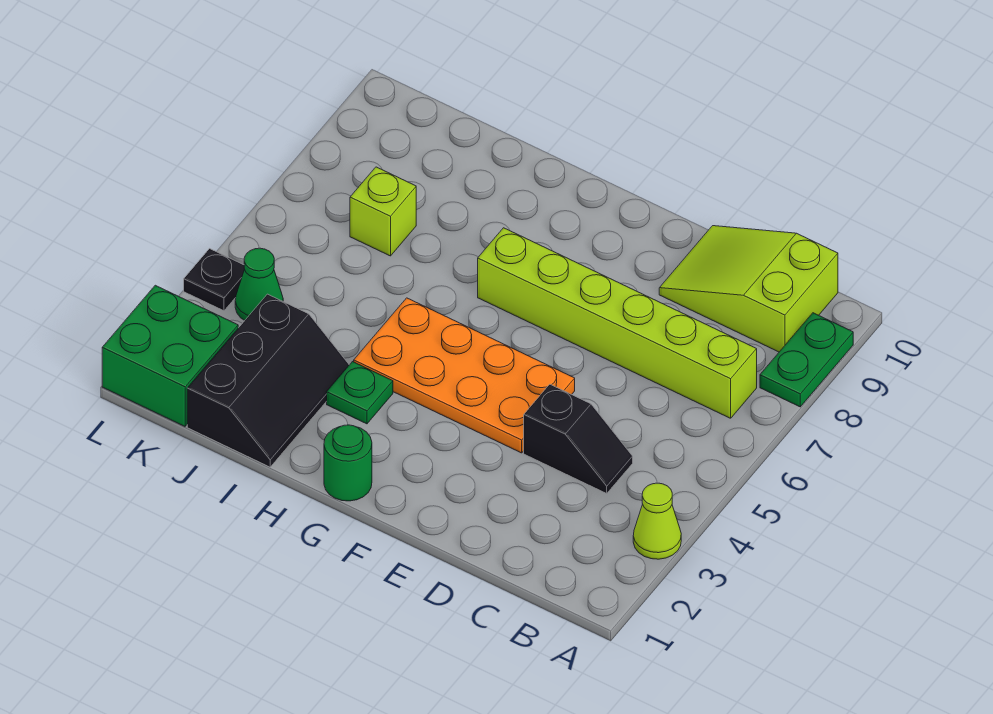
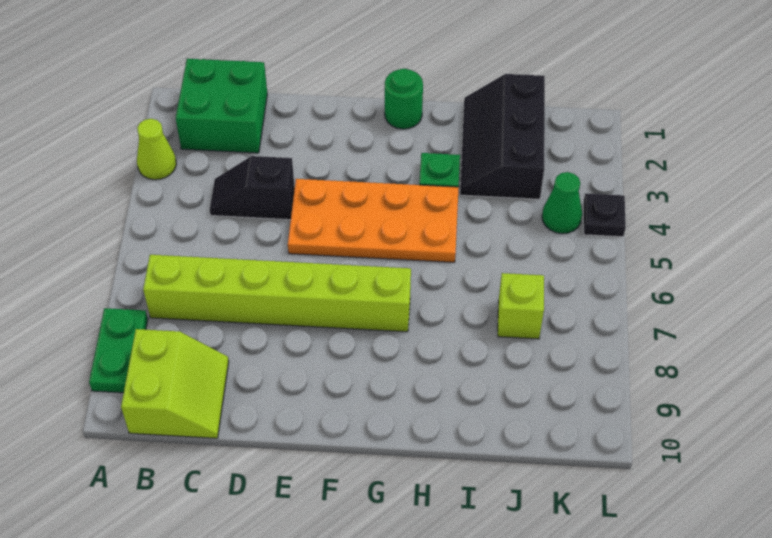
lime 2x3 slope [659,226,838,352] -> lime 2x2 slope [121,329,229,438]
green 2x2 brick [102,285,238,426] -> green 2x2 brick moved to [176,59,267,153]

